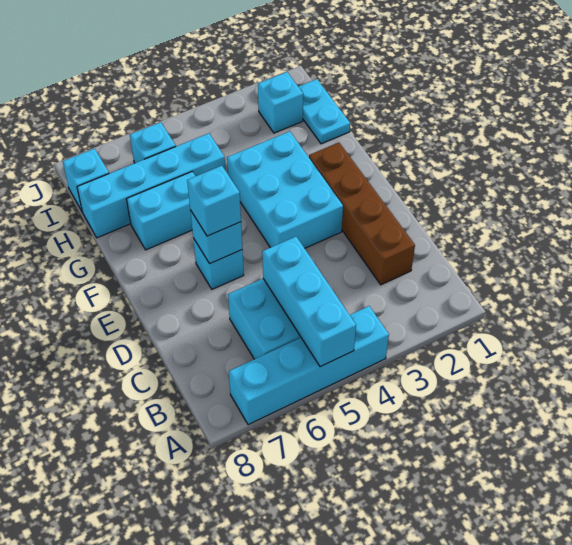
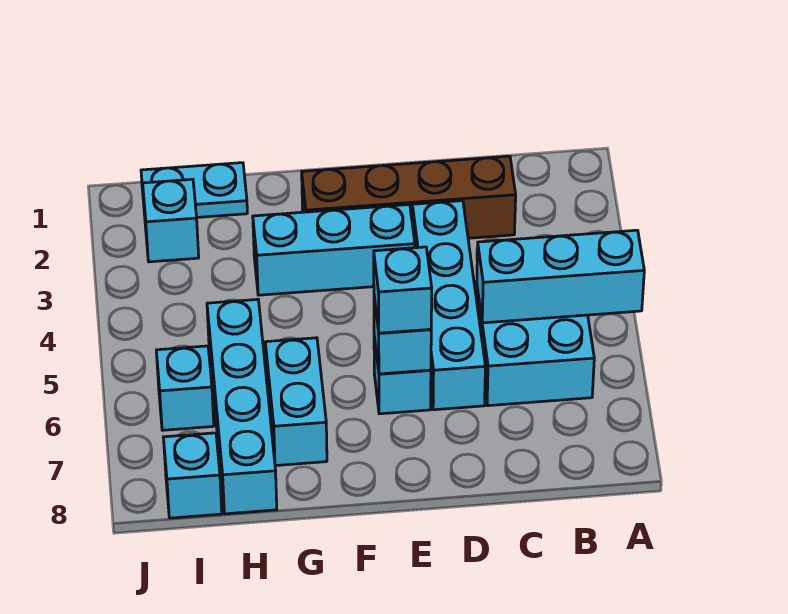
cyan 1x4 brick [229,306,389,425] -> cyan 1x4 brick moved to [412,201,485,410]
cyan 2x3 brick [227,131,343,248] -> cyan 1x3 brick [253,205,415,295]

